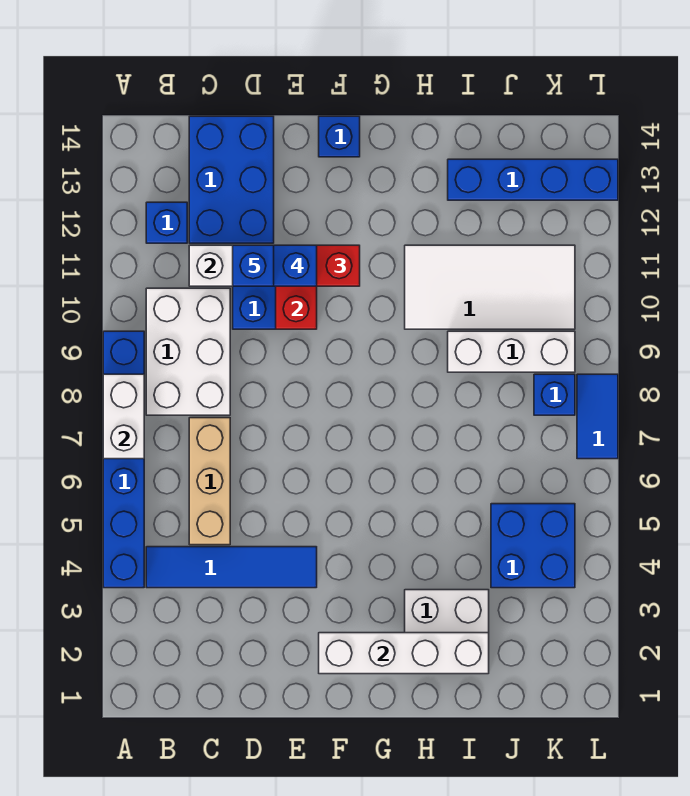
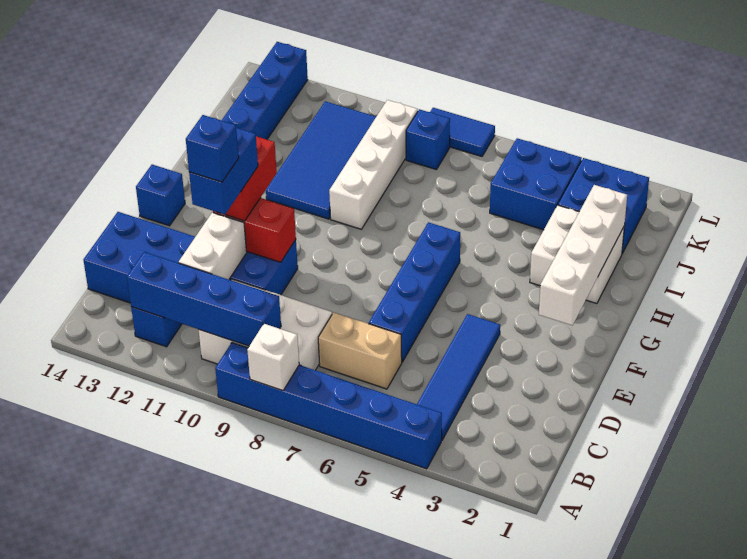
white 1x2 brick [103,374,144,459] -> white 1x1 brick [247,324,299,391]
none -> blue 1x4 brick [127,252,281,346]
tan 1x3 brick [189,418,230,545] -> tan 1x2 brick [318,312,402,389]
none -> blue 1x4 brick [369,222,460,362]
white 2x4 tile [405,245,575,329] -> blue 2x4 tile [266,101,376,219]
white 1x3 brick [448,331,575,372] -> white 1x4 brick [329,100,418,229]
none -> blue 2x2 brick [558,158,649,253]

